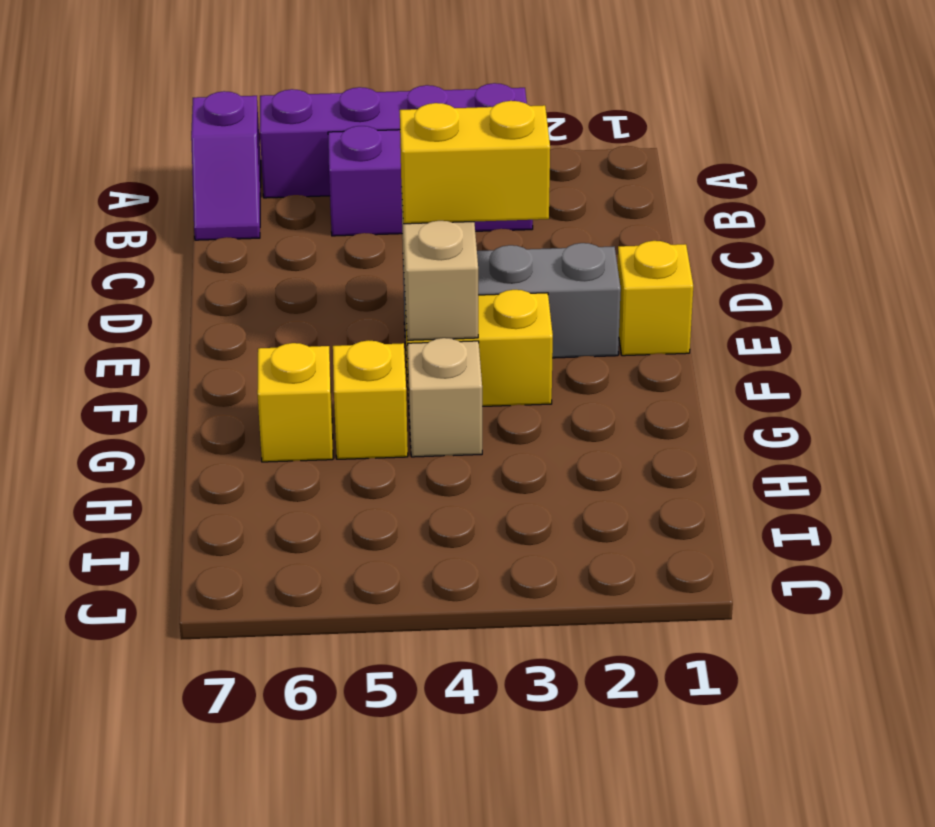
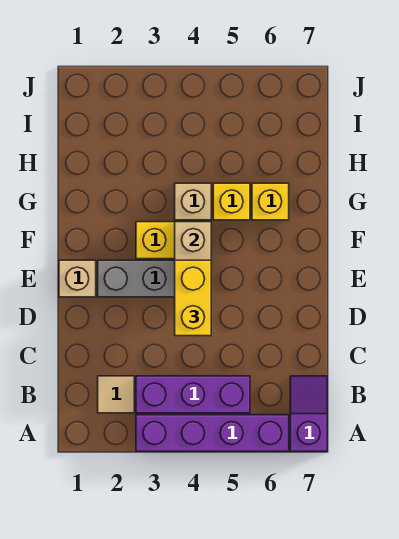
none -> tan 1x1 tile [98,376,134,413]
yellow 1x1 brick [617,241,693,356] -> tan 1x1 brick [59,260,96,297]
yellow 1x2 brick [400,101,550,224] -> yellow 1x2 brick turned to [175,260,211,336]

